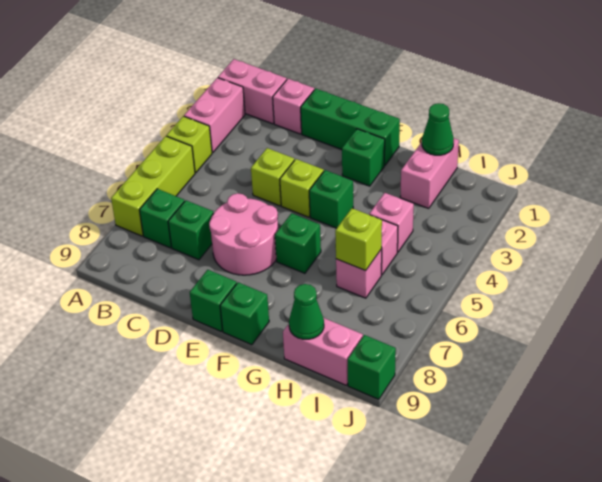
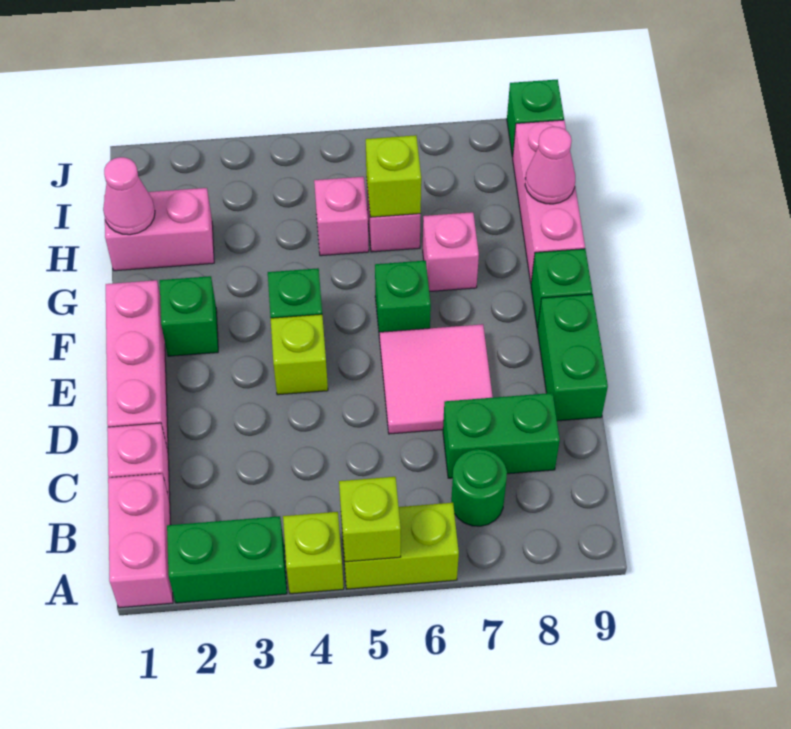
pink 1x2 brick [184,78,245,153] -> green 1x2 brick [167,516,287,603]
lime 1x3 brick [111,136,195,236] -> lime 1x2 brick [341,503,459,589]
green 1x1 brick [140,189,185,248] -> green 1x1 round brick [451,449,507,526]
green 1x1 brick [168,200,214,260] -> green 1x2 brick [443,393,560,478]
green 1x3 brick [301,89,400,166] -> pink 1x3 brick [106,280,168,450]
lime 1x1 brick [251,148,294,206] -> lime 1x1 brick moved to [339,477,401,562]
pink 2x2 round brick [209,193,278,275] -> pink 2x2 tile [380,324,493,434]
green 1x1 brick [190,270,237,331] -> green 1x2 brick [537,294,608,421]
green 1x1 cone [422,103,454,155] -> pink 1x1 cone [103,157,155,235]
pink 1x1 brick [369,193,414,252] -> pink 1x1 brick moved to [423,212,479,292]
pink 1x2 brick [283,318,363,385] -> pink 1x3 brick [513,120,585,283]
green 1x1 cone [289,284,324,339] -> pink 1x1 cone [525,127,575,204]

